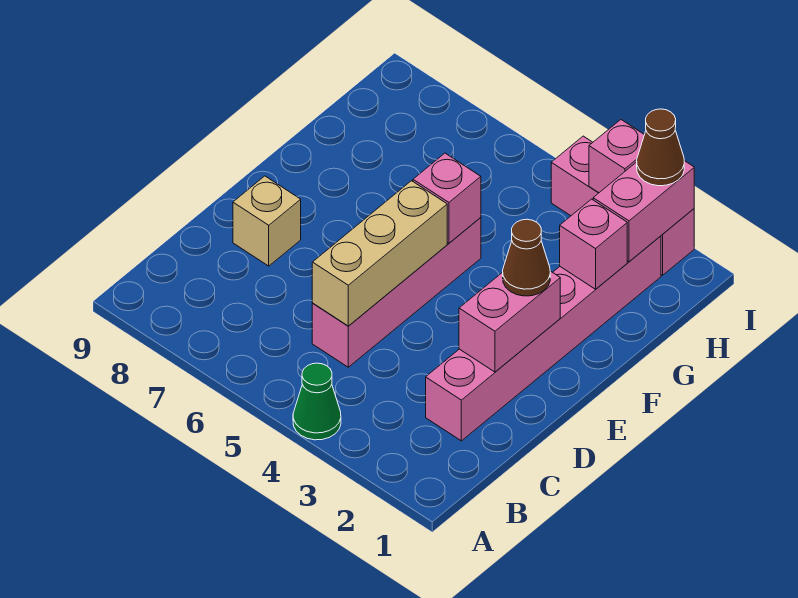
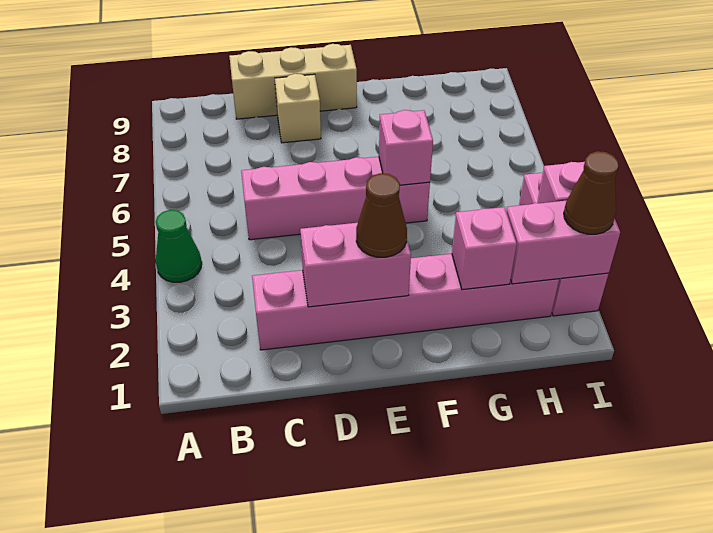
tan 1x3 brick [312,181,447,326] -> tan 1x3 brick moved to [229,44,357,119]

